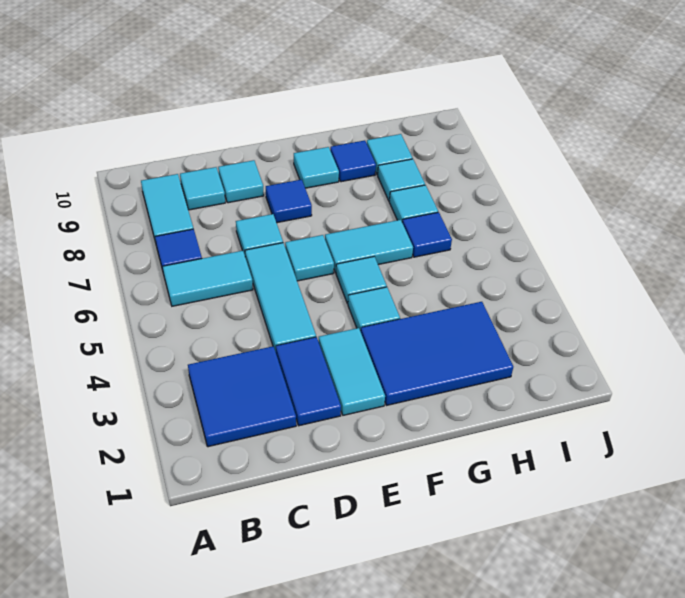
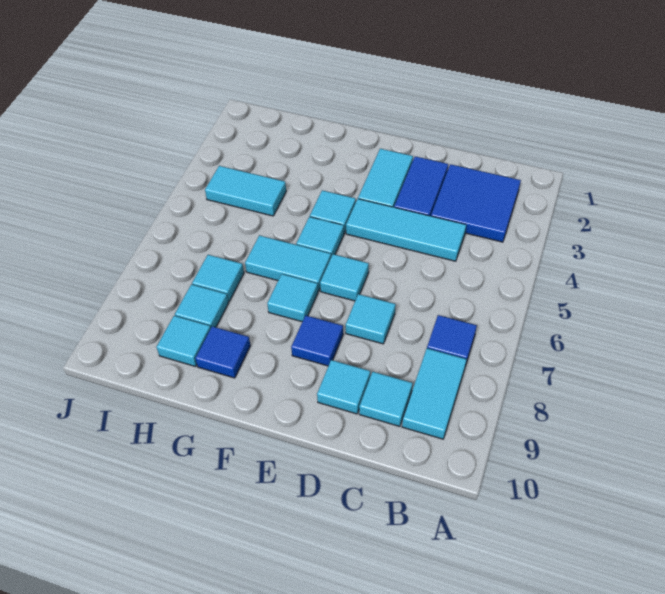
cyan 1x2 tile [163,251,253,306] -> cyan 1x2 tile moved to [205,166,286,216]
cyan 1x3 tile [245,243,316,352] -> cyan 1x3 tile turned to [346,199,466,261]
blue 2x3 tile [361,302,513,406] -> none
cyan 1x1 tile [294,147,339,188] -> cyan 1x1 tile moved to [267,274,318,322]
blue 1x1 tile [402,212,452,257] -> none

